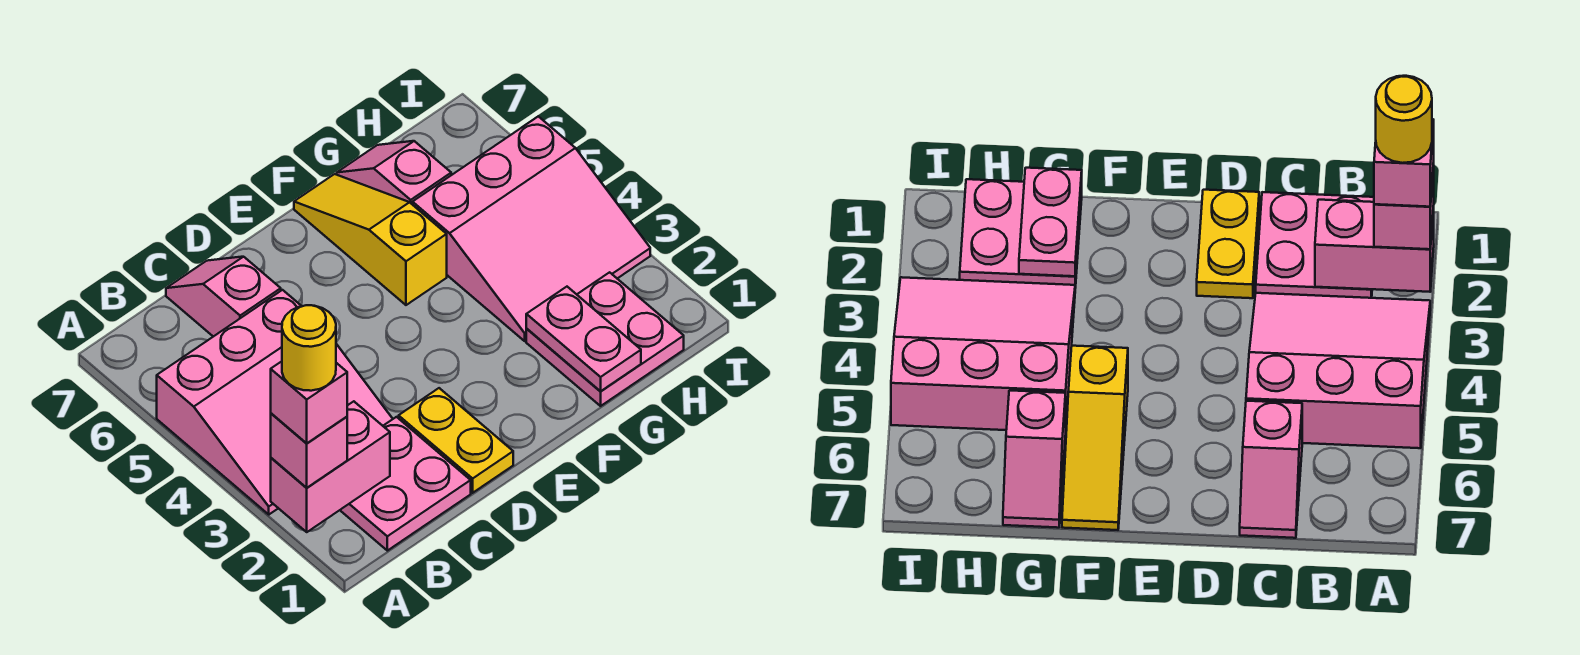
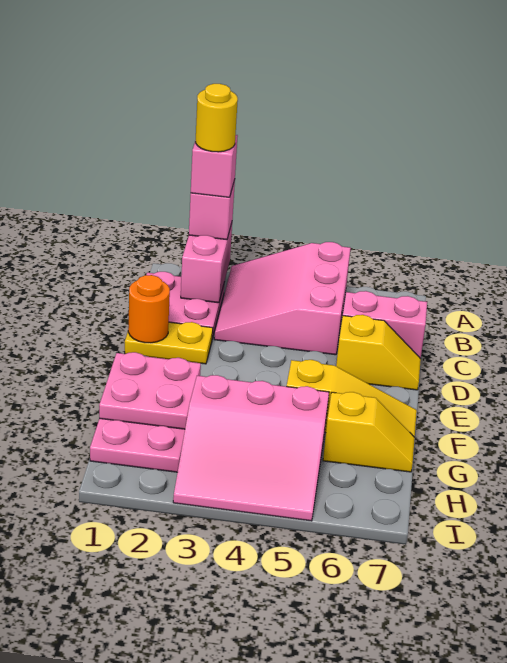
pink 1x2 slope [166,257,281,337] -> pink 1x2 brick [343,291,427,359]
none -> orange 1x1 round brick [128,275,170,343]
none -> yellow 1x2 slope [336,315,421,390]
pink 1x2 plate [526,287,641,391] -> pink 2x2 plate [99,352,201,429]
pink 3x3 slope [413,116,650,341] -> pink 3x3 slope turned to [173,375,329,521]
pink 1x2 slope [337,141,451,205] -> yellow 1x2 slope [323,392,415,472]

